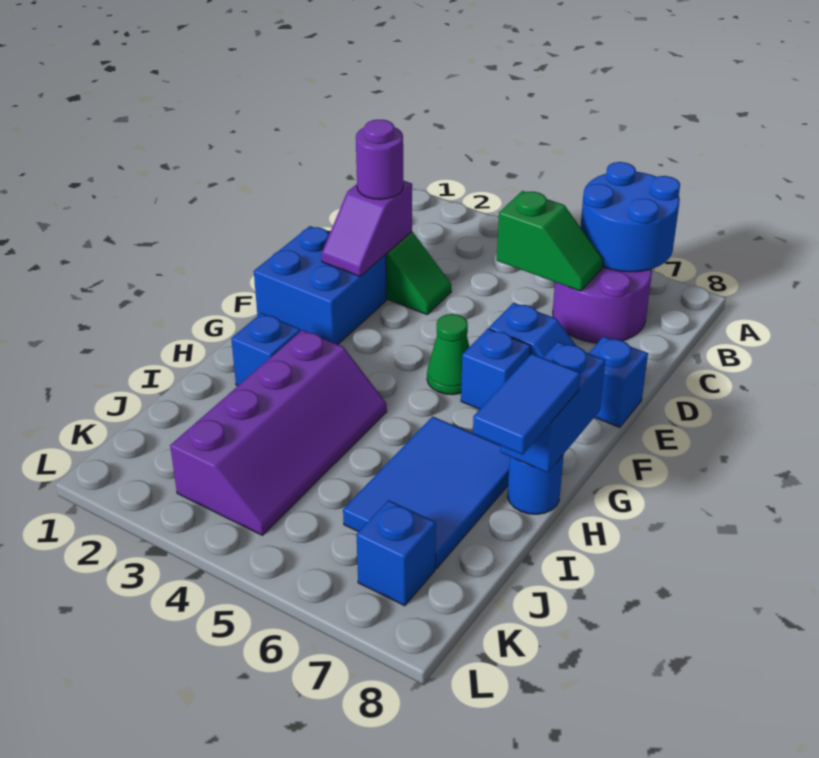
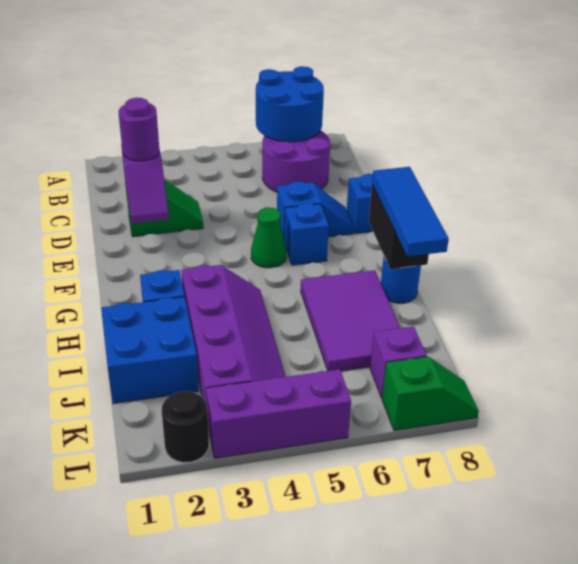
green 1x2 slope [497,191,603,291] -> green 1x2 slope moved to [382,357,479,431]
blue 2x2 brick [254,226,387,344] -> blue 2x2 brick moved to [101,297,199,404]
blue 1x2 brick [500,342,605,473] -> black 1x2 brick [369,185,429,269]
blue 2x3 tile [343,416,510,569] -> purple 2x3 tile [301,270,400,371]
blue 1x2 tile [473,354,581,455] -> blue 1x3 tile [372,167,449,257]
blue 1x1 brick [357,500,436,606] -> purple 1x1 brick [370,326,427,398]
none -> black 1x1 round brick [162,391,209,463]
none -> purple 1x3 brick [206,369,351,458]

